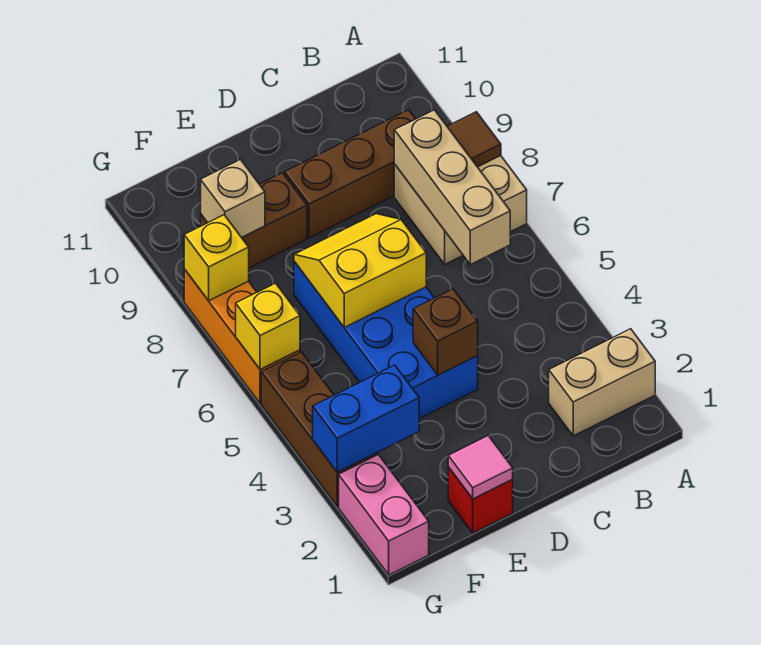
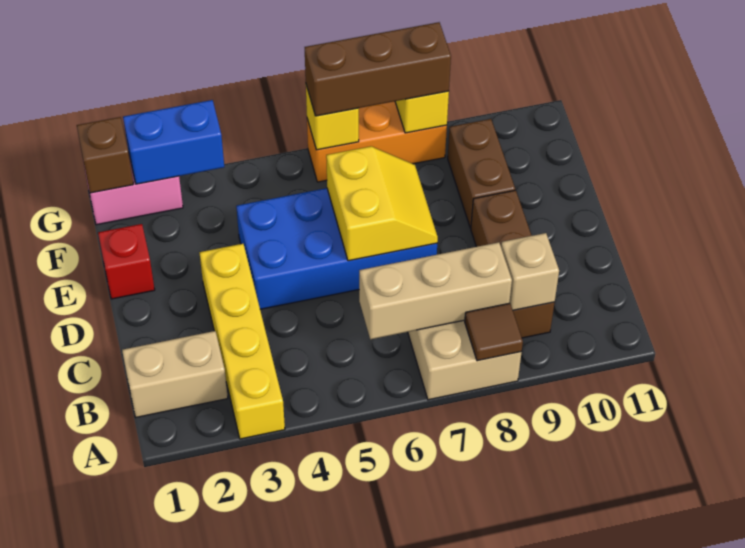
tan 1x2 brick [549,329,655,436] -> tan 1x2 brick turned to [122,331,228,417]
none -> yellow 1x4 brick [199,244,285,439]
brown 1x1 brick [413,289,478,375] -> brown 1x1 brick moved to [77,117,133,193]
pink 1x1 tile [448,436,513,499] -> none
blue 1x2 brick [313,365,419,472] -> blue 1x2 brick turned to [123,100,224,184]
tan 1x1 brick [201,160,265,237] -> tan 1x1 brick moved to [501,233,559,310]
brown 1x3 brick [261,352,377,506] -> brown 1x3 brick moved to [305,22,451,116]

